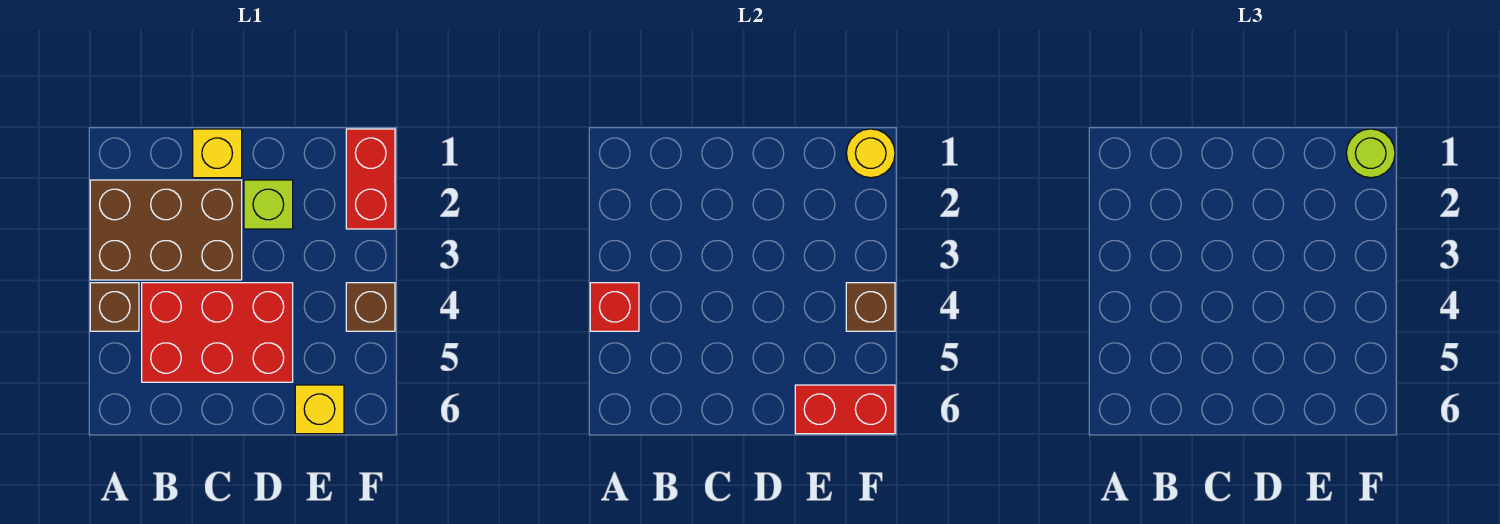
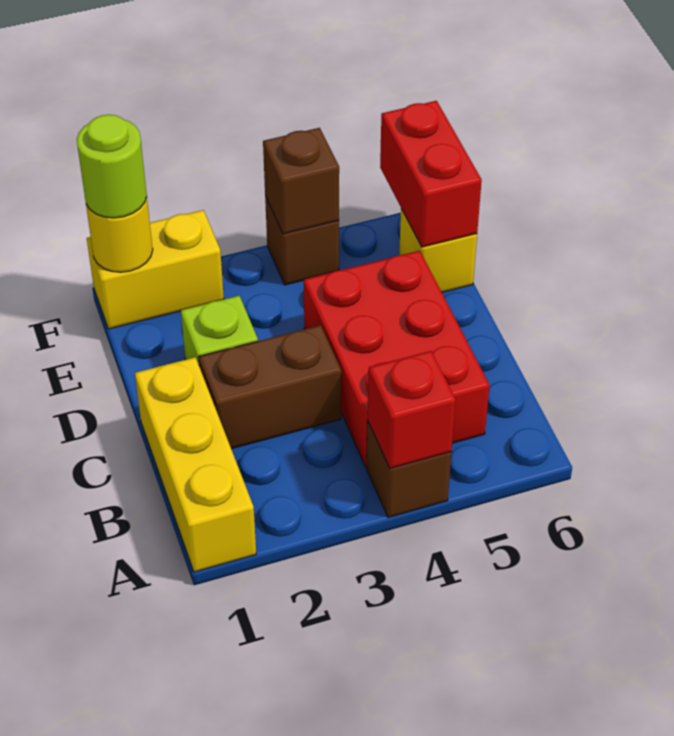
brown 2x3 brick [90,180,242,280] -> brown 1x2 brick [199,325,341,449]
yellow 1x1 brick [193,129,242,178] -> yellow 1x3 brick [135,357,256,572]
red 1x2 brick [346,129,395,229] -> yellow 1x2 brick [87,210,224,329]

